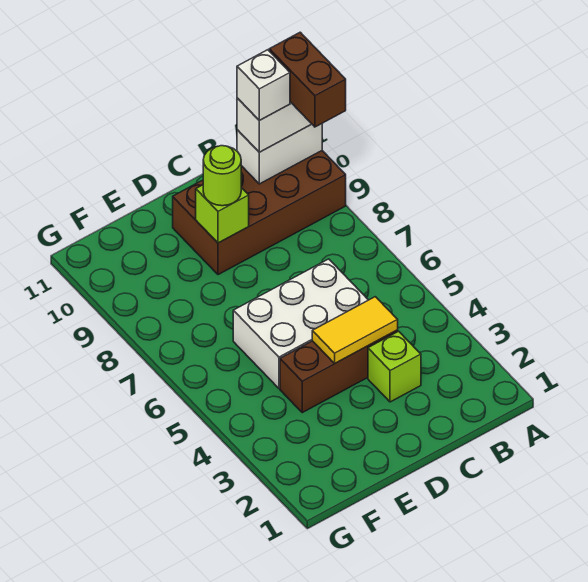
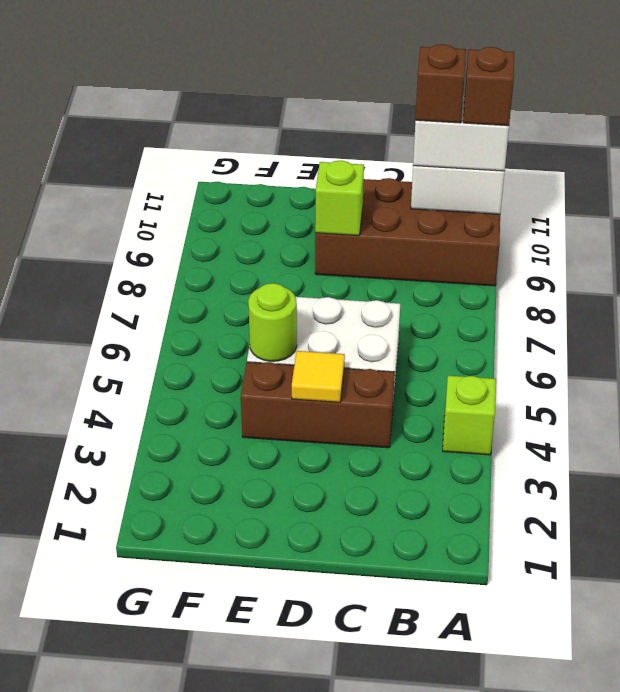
brown 1x2 brick [269,32,346,127] -> brown 1x1 brick [463,47,514,126]
white 1x1 brick [237,50,290,120] -> brown 1x1 brick [415,44,466,123]
lime 1x1 brick [368,331,421,402] -> lime 1x1 brick moved to [443,375,496,455]
yellow 1x2 tile [312,297,398,363] -> yellow 1x1 tile [292,351,345,402]
lime 1x1 round brick [203,146,241,206] -> lime 1x1 round brick moved to [248,283,297,361]

